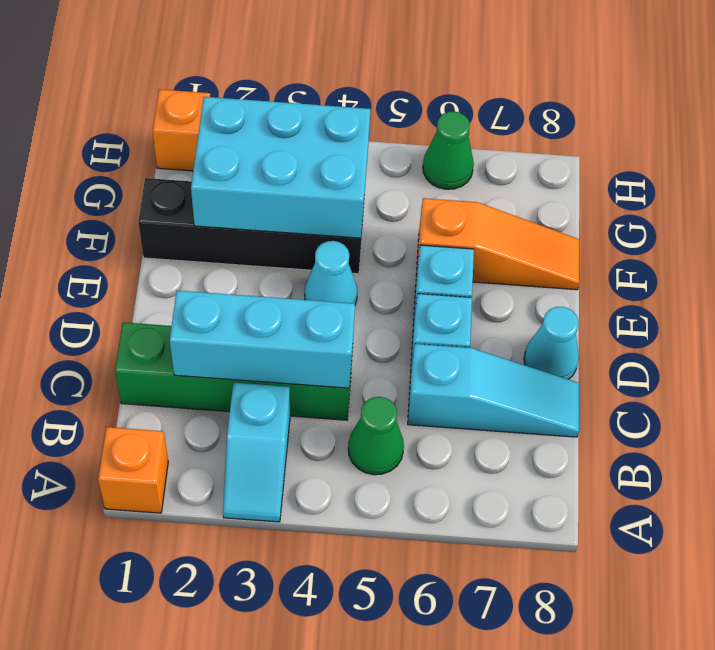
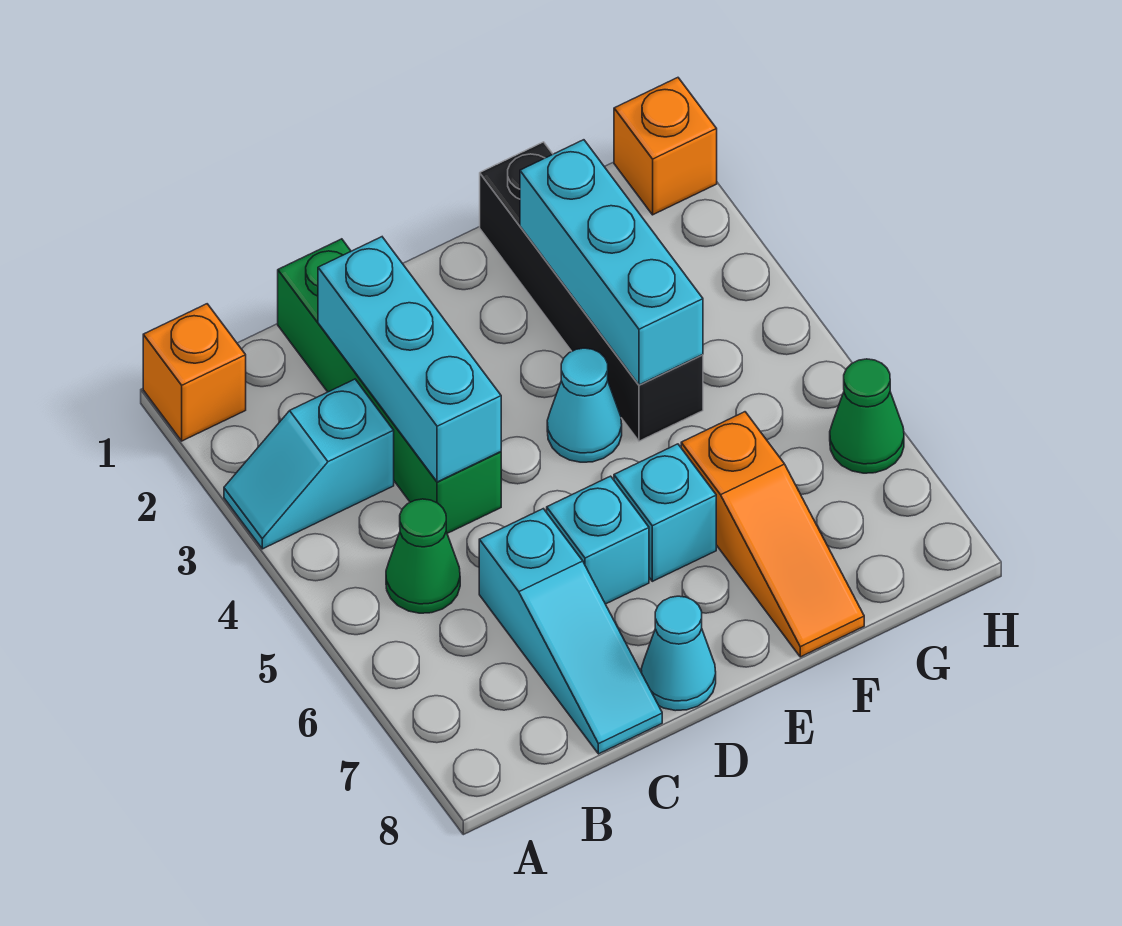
cyan 2x3 brick [191,97,370,238] -> cyan 1x3 brick [520,140,703,385]

